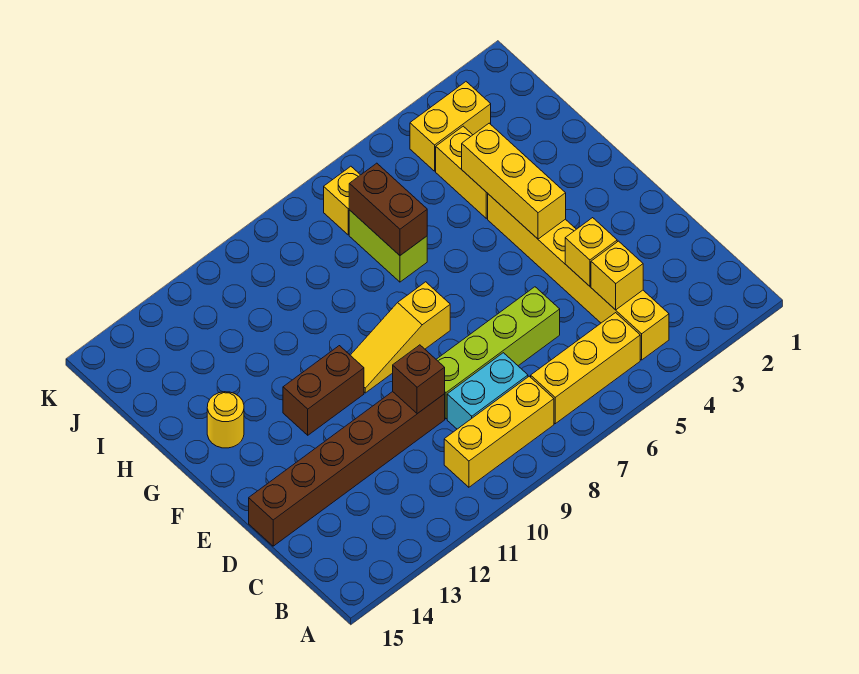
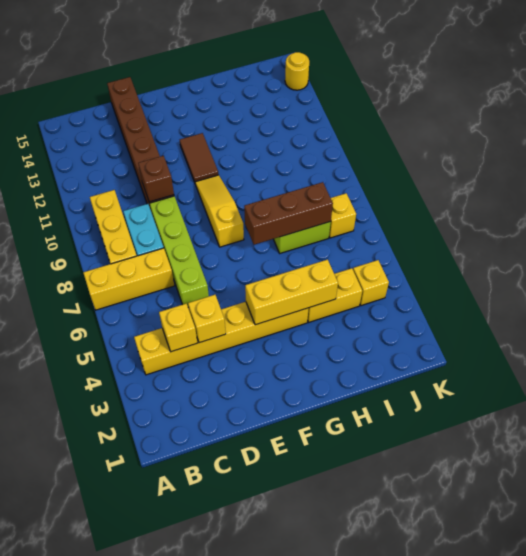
yellow 1x3 brick [531,313,640,424] -> yellow 1x3 brick turned to [83,248,174,310]
brown 1x2 brick [283,346,364,435] -> brown 1x2 tile [180,133,218,182]
yellow 1x1 round brick [207,392,244,448] -> yellow 1x1 round brick moved to [285,52,309,90]
brown 1x2 brick [349,163,427,255] -> brown 1x3 brick [244,182,333,245]
yellow 1x2 brick [410,82,491,171] -> yellow 1x1 brick [353,260,389,306]

